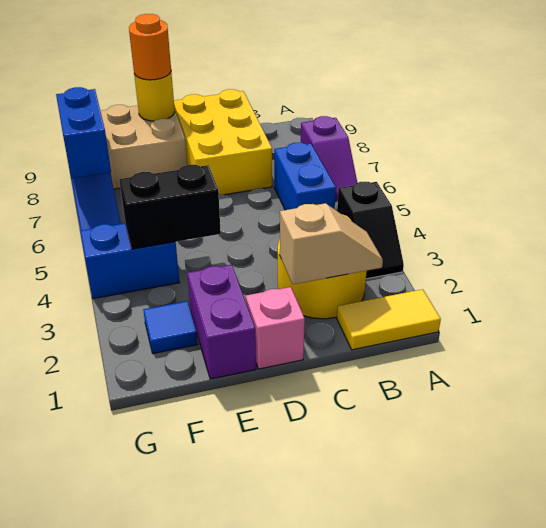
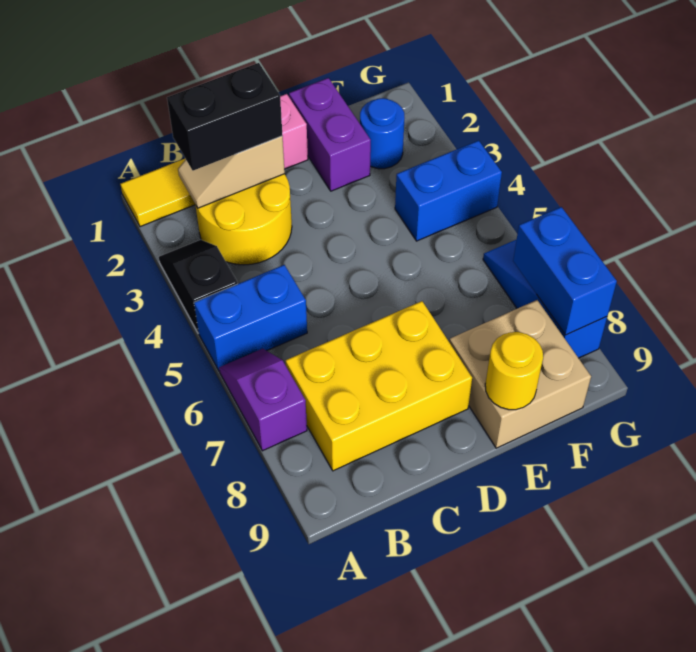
blue 1x2 brick [274,143,336,210] -> blue 1x2 brick turned to [194,265,307,371]
yellow 2x3 brick [174,89,272,195] -> yellow 2x3 brick turned to [286,301,472,471]
black 1x2 brick [119,165,221,249] -> black 1x2 brick moved to [167,63,282,171]
orange 1x1 round brick [129,14,171,80] -> none
blue 1x1 tile [143,301,198,353] -> blue 1x1 round brick [360,98,404,169]

